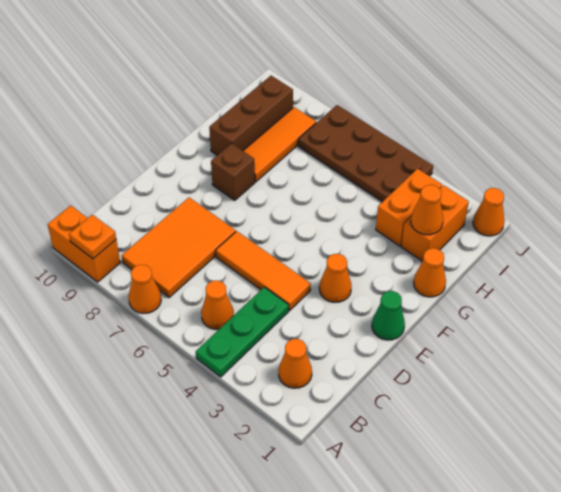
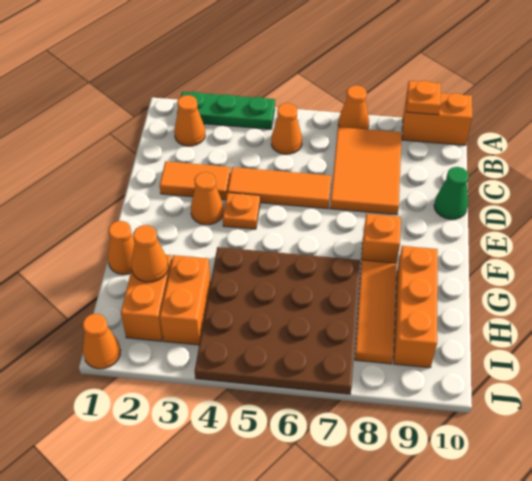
green 1x3 plate [196,287,289,377] -> green 1x3 plate turned to [177,92,275,129]
none -> orange 1x2 tile [160,161,231,200]
green 1x1 cone [372,291,405,340] -> green 1x1 cone moved to [434,167,469,219]
none -> orange 1x1 plate [223,193,260,229]
brown 1x1 brick [211,143,255,200] -> orange 1x1 brick [361,214,401,263]
brown 1x3 brick [209,76,293,155] -> orange 1x3 brick [394,246,438,368]
brown 2x4 plate [298,105,433,202] -> brown 4x4 plate [195,247,360,394]

